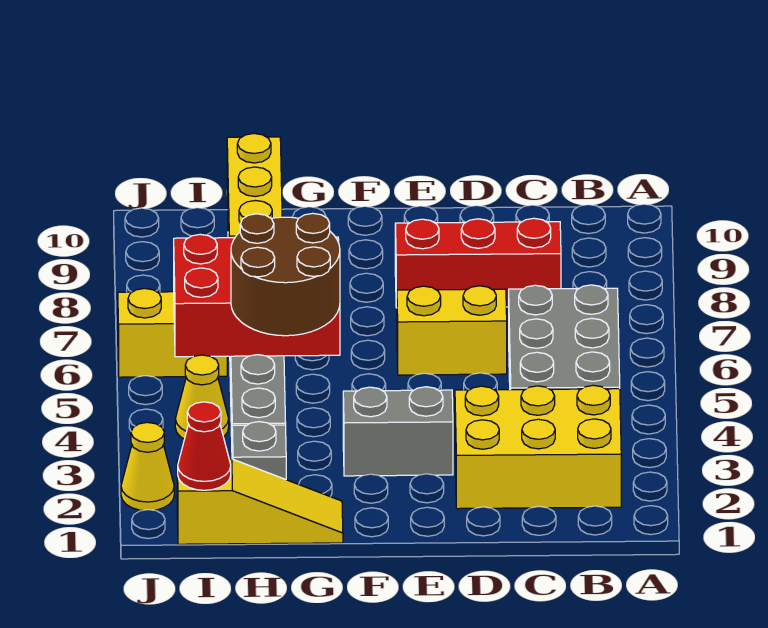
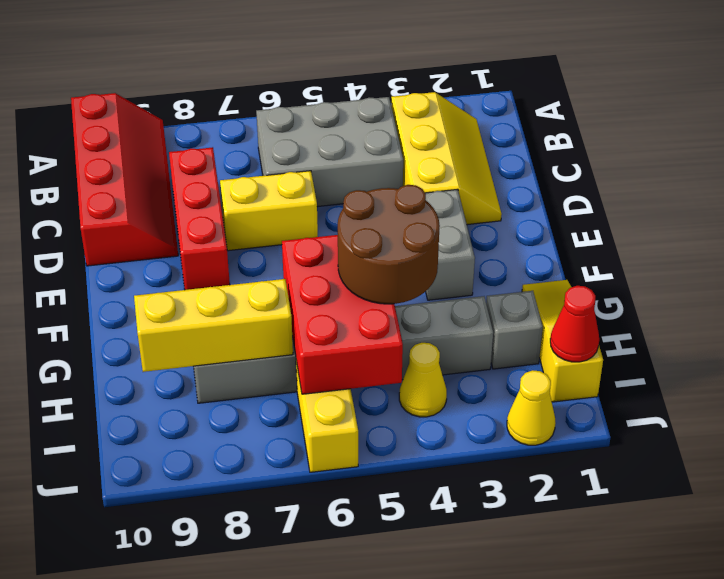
none -> red 2x4 slope [71,93,178,266]
yellow 2x3 brick [455,385,621,509] -> yellow 2x3 slope [391,92,502,225]
yellow 1x2 brick [397,286,507,375] -> yellow 1x2 brick turned to [220,171,318,251]

